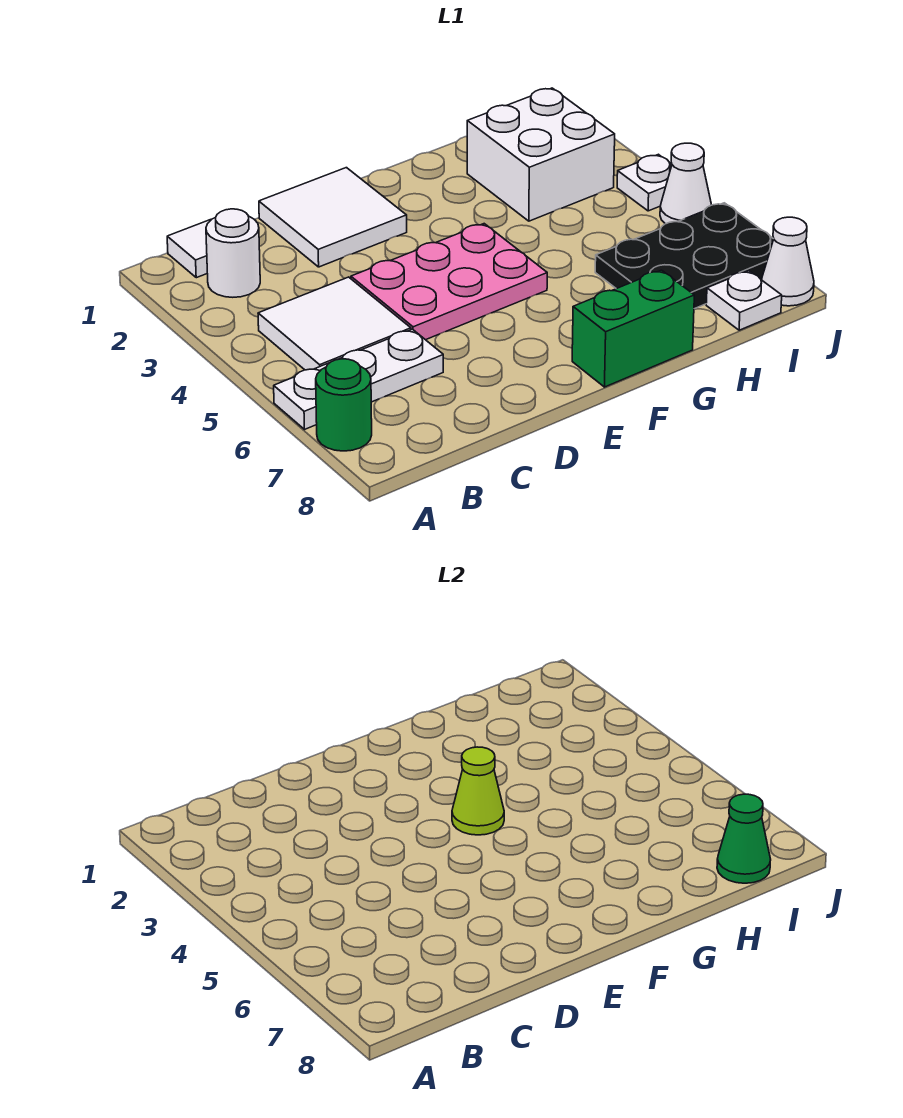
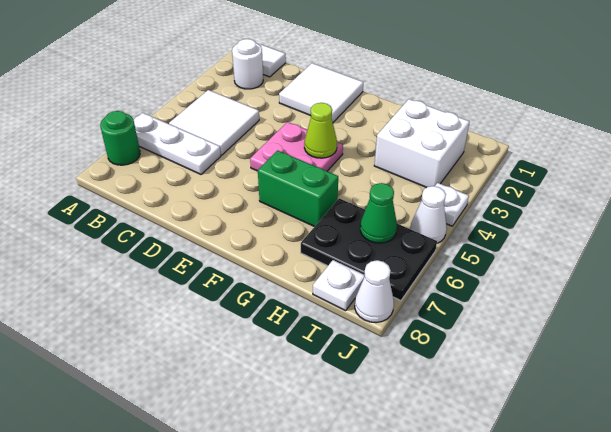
pink 2x3 plate [351,224,547,340] -> pink 2x2 plate [250,122,343,171]
green 1x2 brick [572,270,694,387] -> green 1x2 brick moved to [258,150,338,227]
green 1x1 cone [717,794,771,883] -> green 1x1 cone moved to [360,183,397,243]

